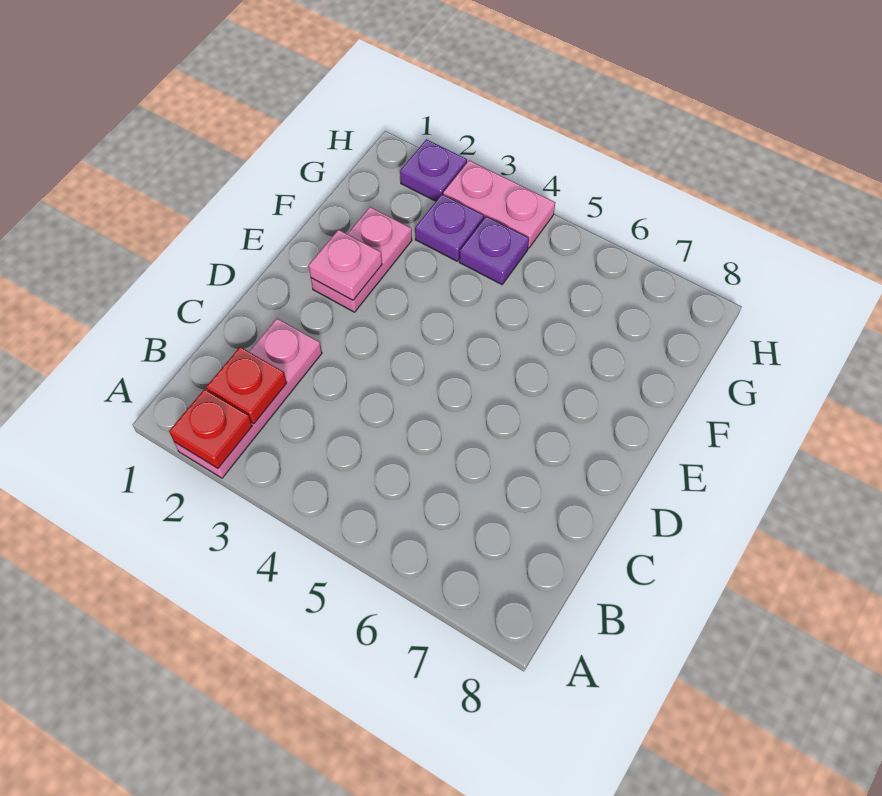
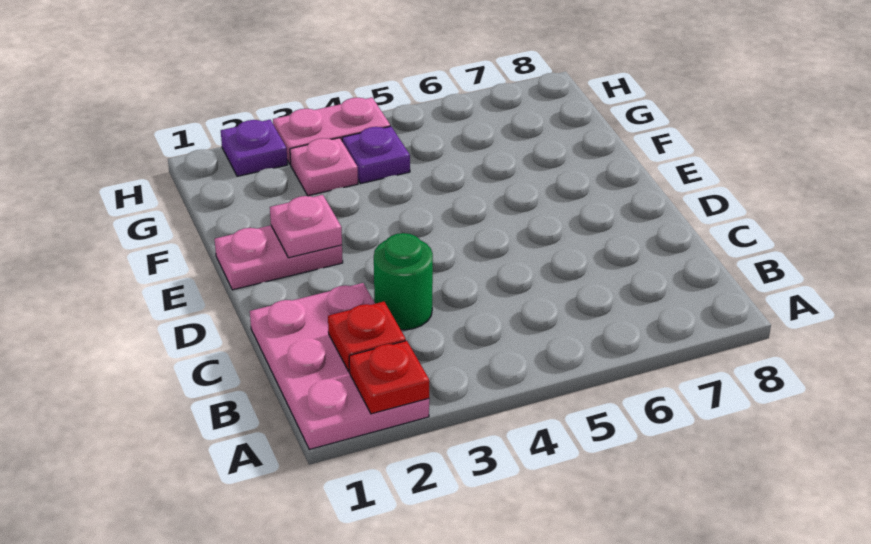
pink 1x3 plate [174,318,322,478] -> pink 2x3 plate [250,283,429,449]
none -> green 1x1 round brick [374,233,433,330]
pink 1x2 plate [311,207,412,312] -> pink 1x2 plate turned to [215,225,343,290]
purple 1x1 plate [415,194,484,261] -> pink 1x1 plate [290,138,358,196]

